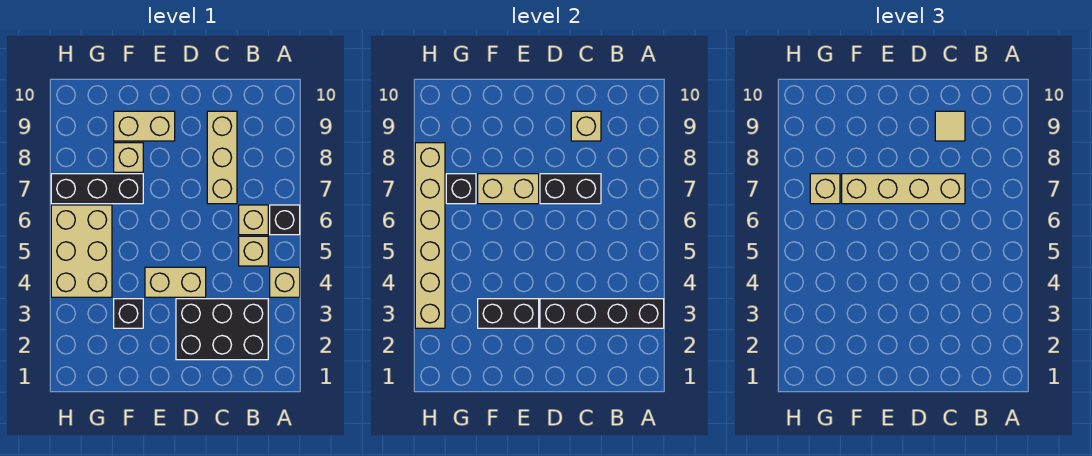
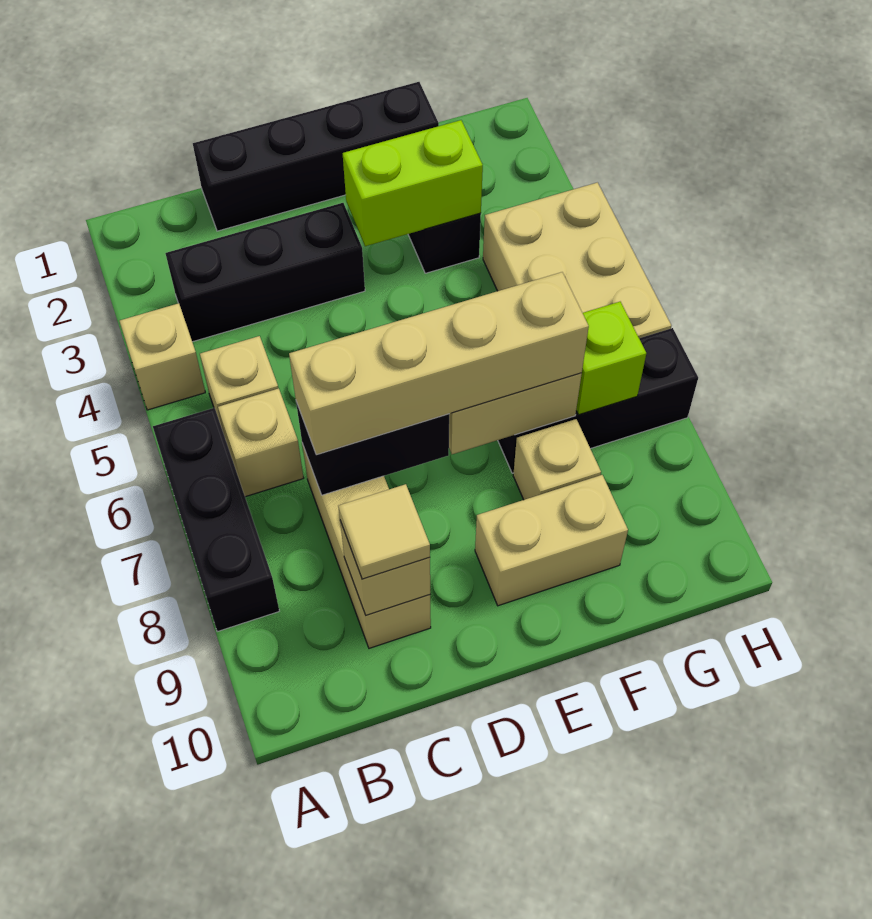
black 1x4 brick [540,299,664,328] -> black 1x4 brick moved to [193,82,439,231]
black 1x1 brick [270,205,300,235] -> black 1x3 brick [153,408,279,632]
black 2x3 brick [176,299,268,360] -> black 1x3 brick [165,203,365,342]
tan 1x2 brick [145,267,206,297] -> none
black 1x2 brick [478,299,539,328] -> lime 1x2 brick [343,120,483,246]
black 1x1 brick [446,174,476,204] -> lime 1x1 brick [576,302,646,415]
tan 1x1 brick [810,174,840,204] -> none
tan 1x6 brick [415,143,445,328] -> none

